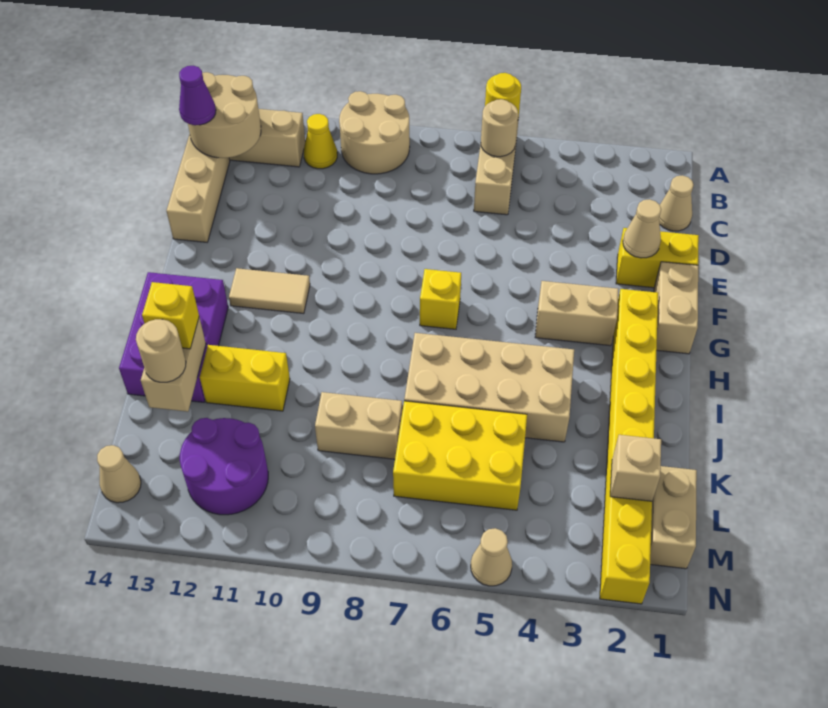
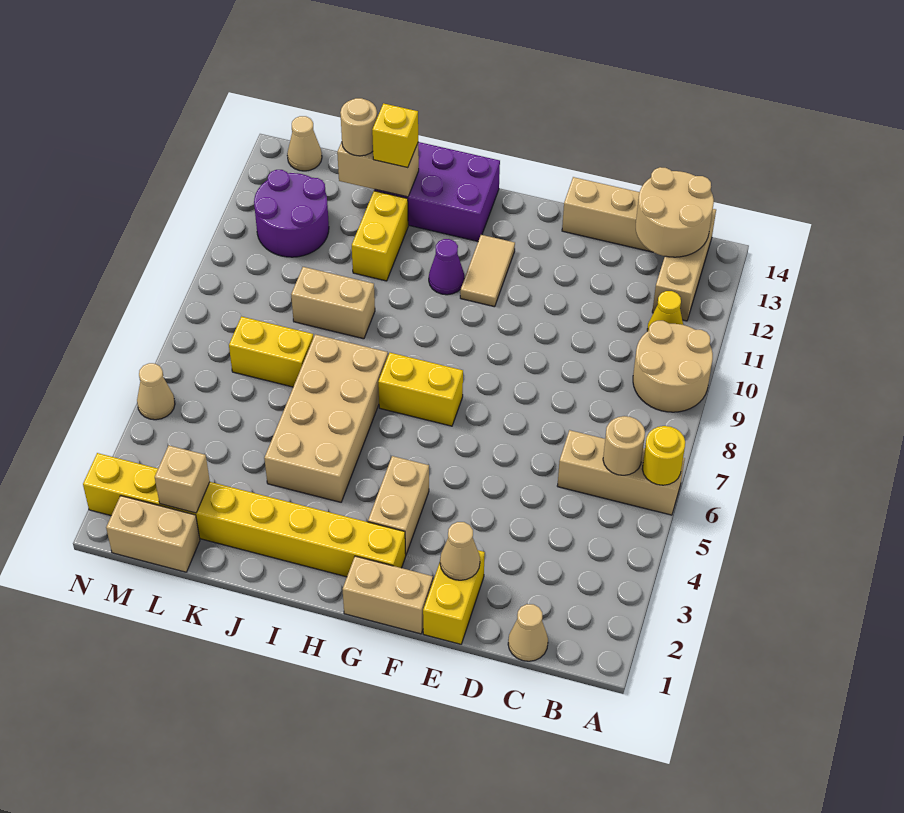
purple 1x1 cone [179,66,216,125] -> purple 1x1 cone moved to [429,239,464,295]
yellow 1x1 brick [420,269,461,329] -> yellow 1x2 brick [378,353,463,426]
yellow 2x3 brick [393,401,527,510] -> yellow 1x2 brick [229,317,314,387]
tan 1x2 brick [315,392,402,459] -> tan 1x2 brick turned to [291,267,375,339]

